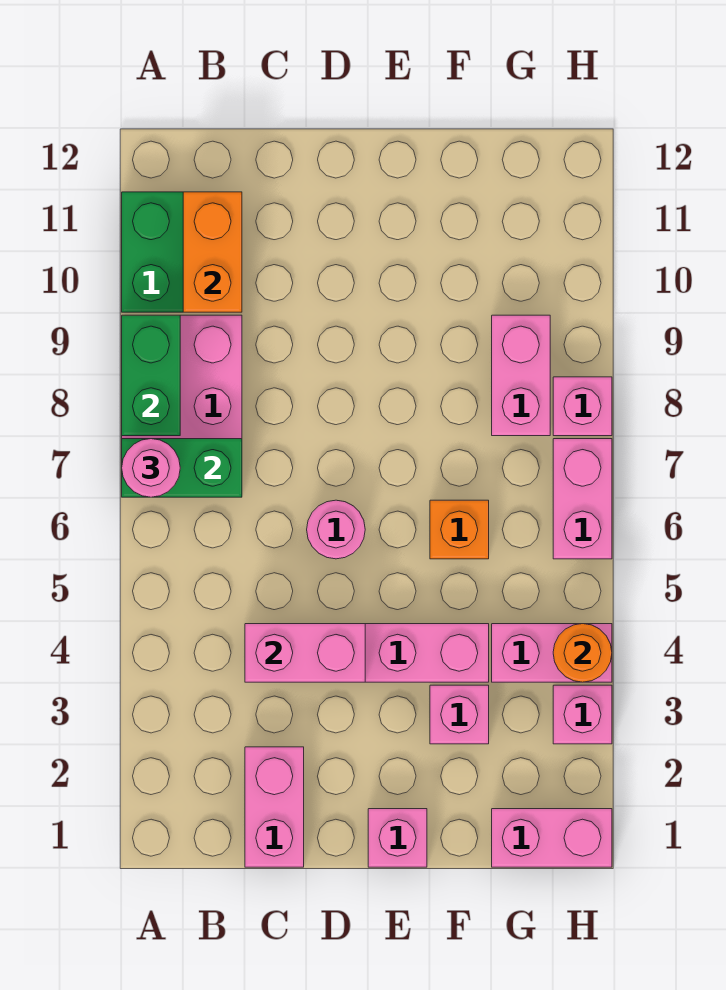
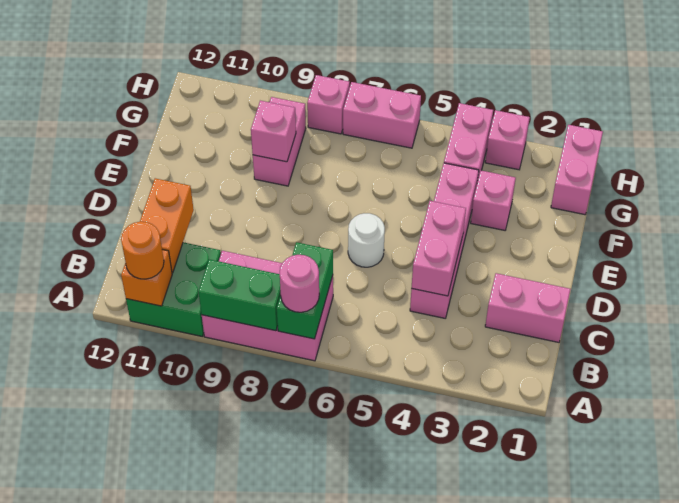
orange 1x2 brick [183,192,242,312] -> orange 1x2 brick turned to [140,178,194,273]
pink 1x1 round brick [307,500,365,559] -> white 1x1 round brick [348,213,385,267]
pink 1x1 brick [368,809,427,867] -> pink 1x1 brick moved to [251,101,296,162]
orange 1x1 brick [430,500,489,559] -> orange 1x1 brick moved to [121,250,172,306]
pink 1x2 brick [492,315,550,436] -> pink 1x2 brick turned to [253,97,306,186]
orange 1x1 round brick [553,624,612,682] -> orange 1x1 round brick moved to [121,222,164,279]

